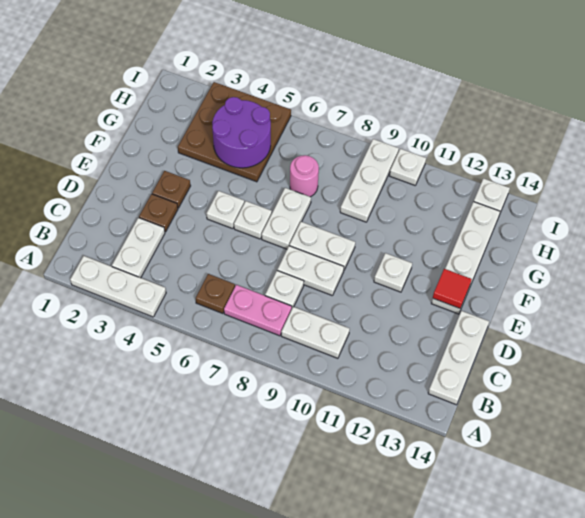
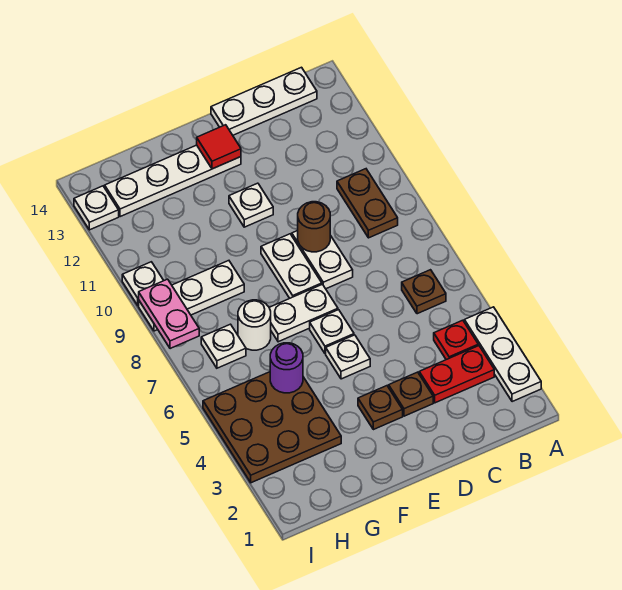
white 1x2 plate [112,218,165,278] -> red 1x2 plate [419,346,494,403]
none -> red 1x1 plate [434,320,478,360]
pink 1x2 plate [224,285,292,336] -> pink 1x2 plate moved to [139,279,199,349]
white 1x2 plate [281,307,350,358] -> brown 1x2 plate [337,169,398,238]
white 1x1 plate [265,271,304,308] -> white 1x1 plate moved to [201,324,246,368]
none -> brown 1x1 round brick [298,202,330,252]
purple 2x2 round brick [212,97,271,168] -> purple 1x1 round brick [270,343,303,393]
pink 1x1 round brick [290,155,319,197] -> white 1x1 round brick [238,300,271,350]

